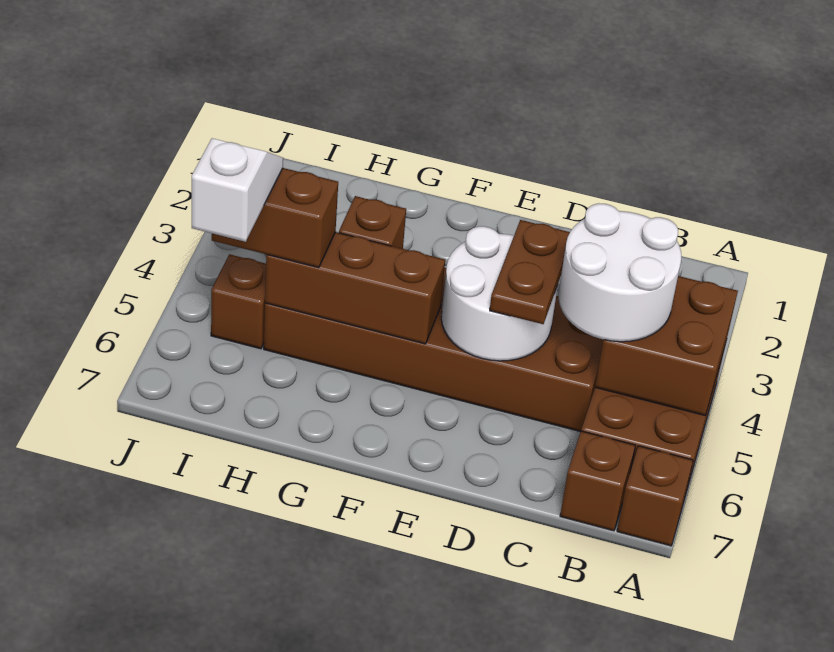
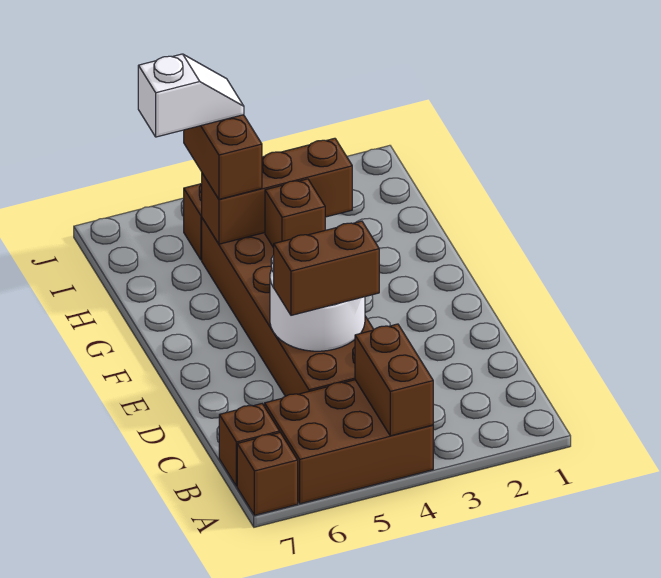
brown 2x2 brick [595,276,738,416] -> brown 1x2 brick [355,324,433,436]
white 2x2 round brick [558,203,681,342] -> none
brown 1x2 plate [490,220,570,324] -> brown 1x2 brick [274,221,379,315]
brown 1x3 brick [265,232,445,344] -> brown 1x3 brick turned to [202,138,352,244]

